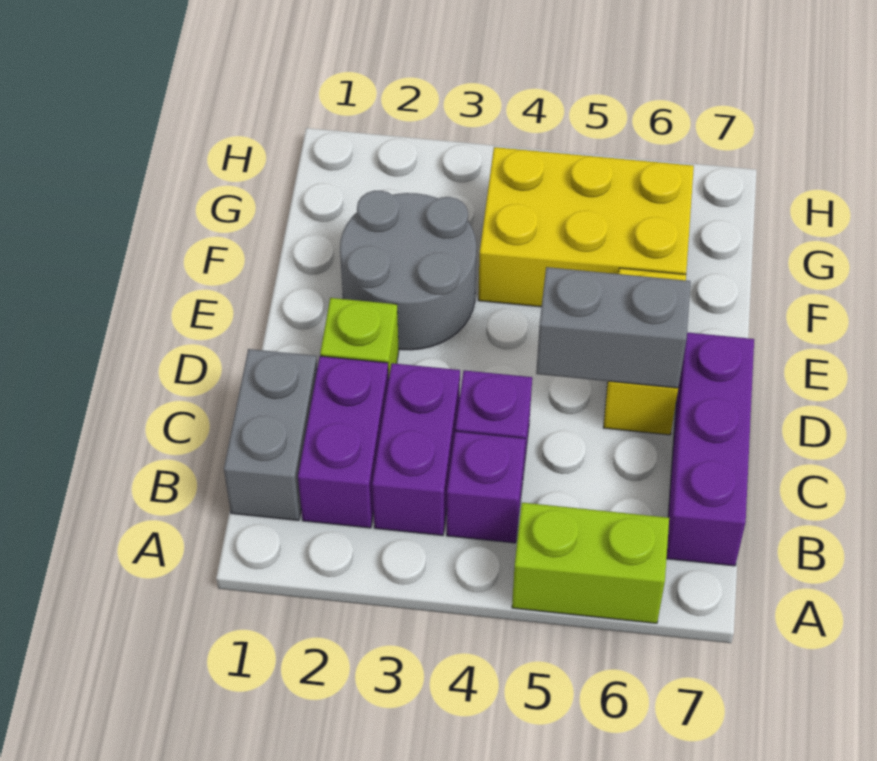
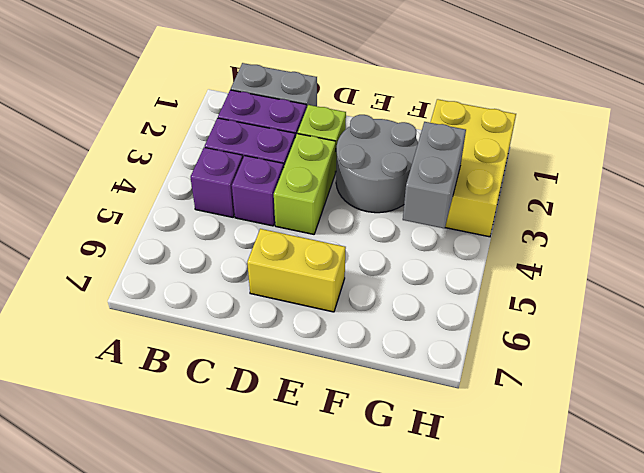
lime 1x2 brick [512,503,669,623] -> lime 1x2 brick moved to [274,134,336,234]
purple 1x3 brick [667,332,754,566] -> none
grey 1x2 brick [536,267,691,388] -> grey 1x2 brick moved to [403,122,466,229]
yellow 2x3 brick [478,147,694,307] -> yellow 2x3 brick moved to [430,99,516,237]

